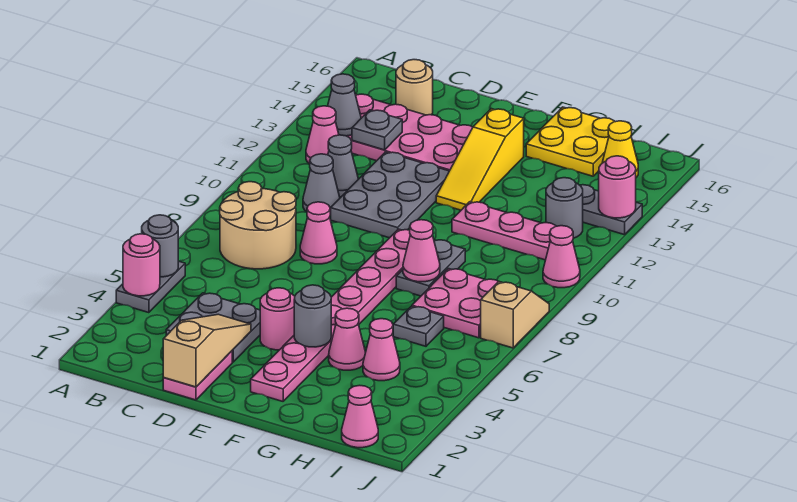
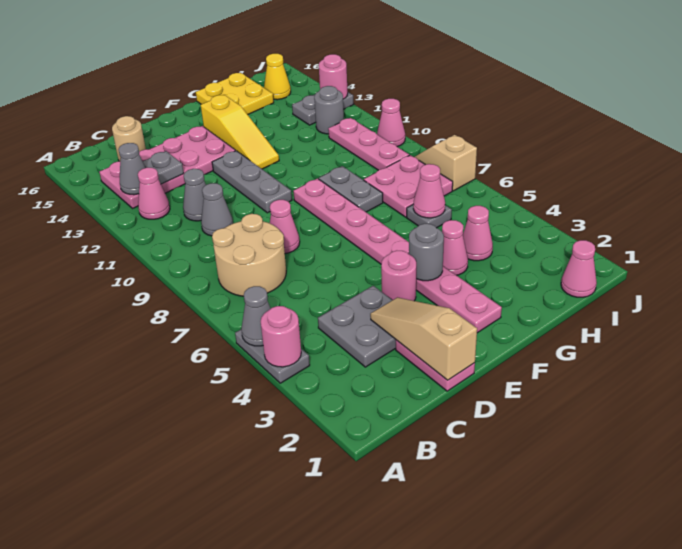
grey 1x1 round brick [142,215,178,277] -> grey 1x1 cone [241,286,271,346]
grey 2x3 plate [330,152,449,238] -> grey 1x3 plate [212,151,292,213]
pink 1x1 cone [403,220,440,282] -> pink 1x1 cone moved to [413,164,445,218]
pink 1x3 plate [452,202,556,260] -> pink 1x3 plate turned to [328,118,409,170]

